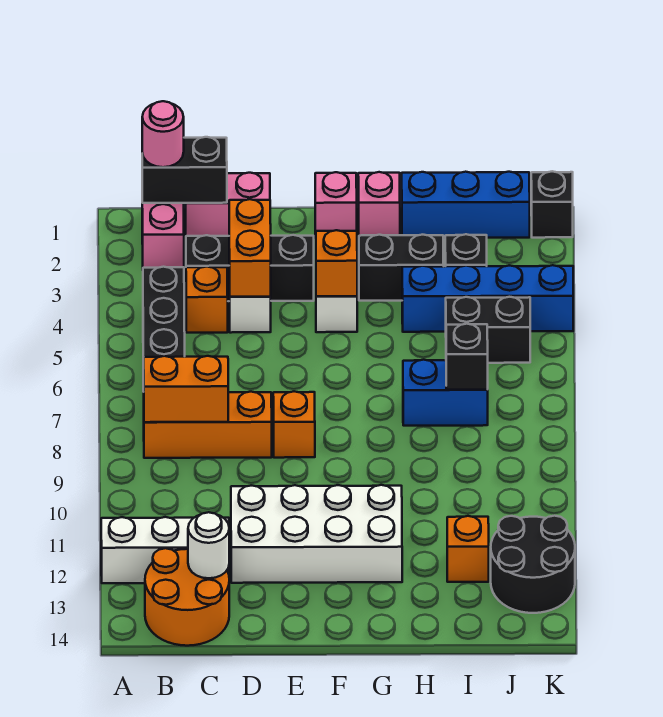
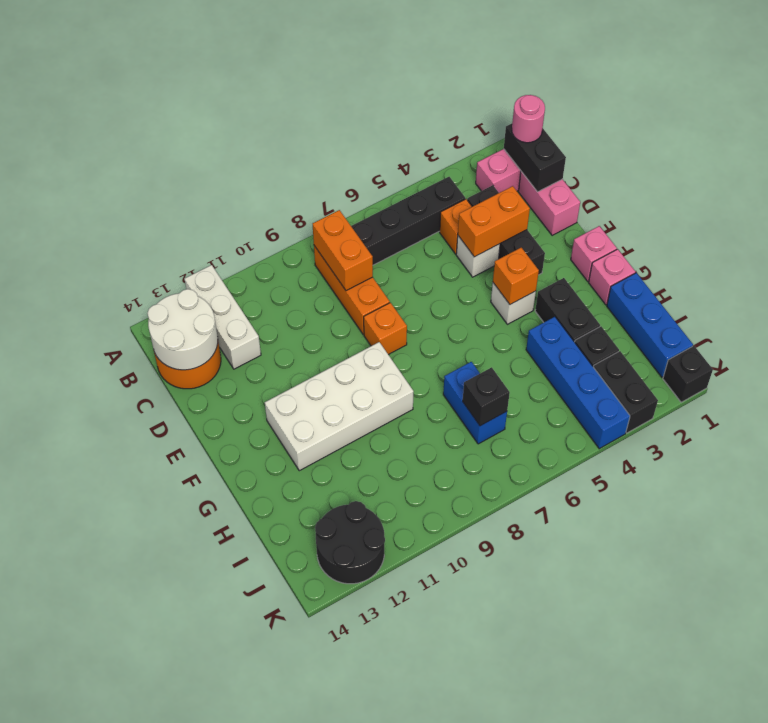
white 1x1 round brick [188,512,229,578] -> white 2x2 round brick [147,289,218,370]
white 2x4 brick [231,485,402,583] -> white 2x4 brick turned to [265,342,414,471]
black 1x2 brick [446,297,530,363] -> black 1x2 brick moved to [594,351,658,433]
orange 1x1 brick [447,516,489,582] -> none

